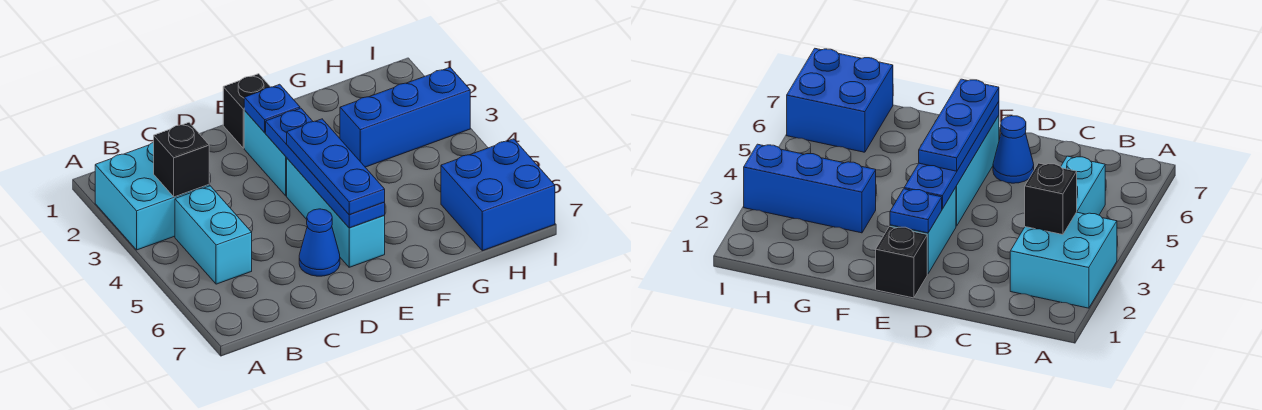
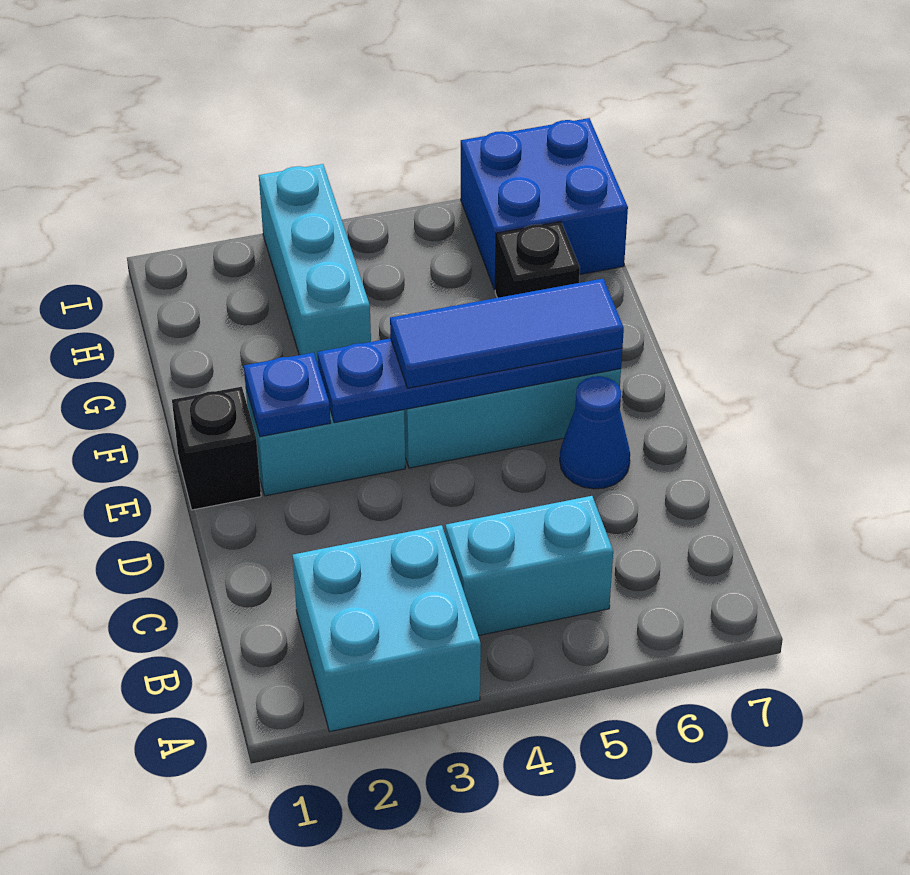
black 1x1 brick [154,123,209,197] -> black 1x1 brick moved to [495,222,580,298]
blue 1x3 plate [287,119,385,215] -> blue 1x3 tile [390,279,624,388]
blue 1x3 brick [340,68,470,167] -> cyan 1x3 brick [259,164,371,364]

